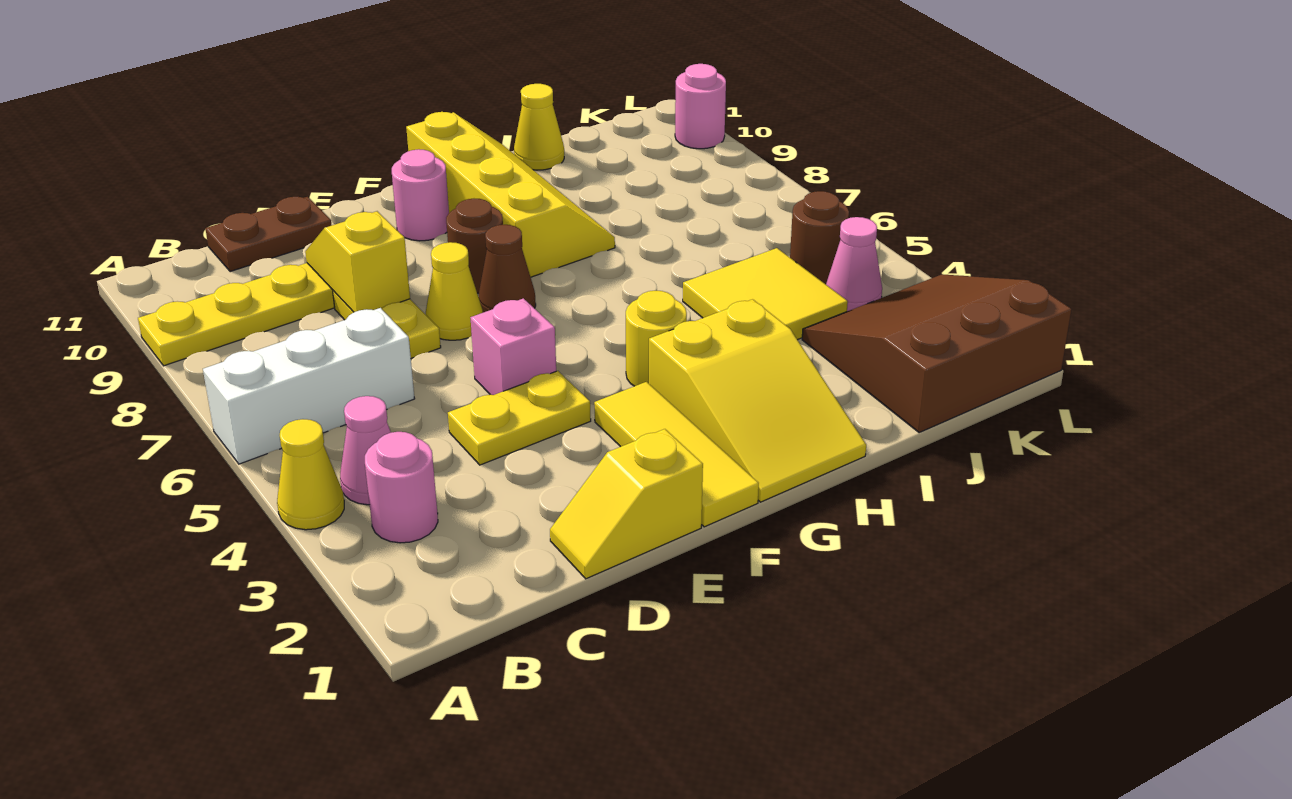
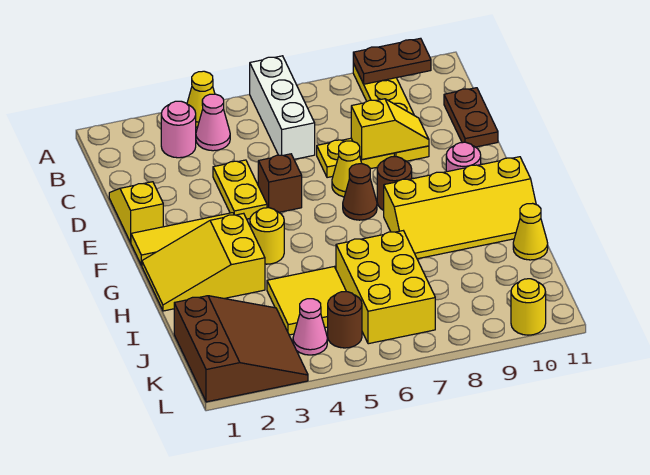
none -> brown 1x2 plate [353,38,431,84]
pink 1x1 brick [470,298,556,395] -> brown 1x1 brick [258,154,302,212]
none -> yellow 2x3 brick [336,231,435,344]
pink 1x1 round brick [675,64,726,149] -> yellow 1x1 round brick [511,279,546,335]

